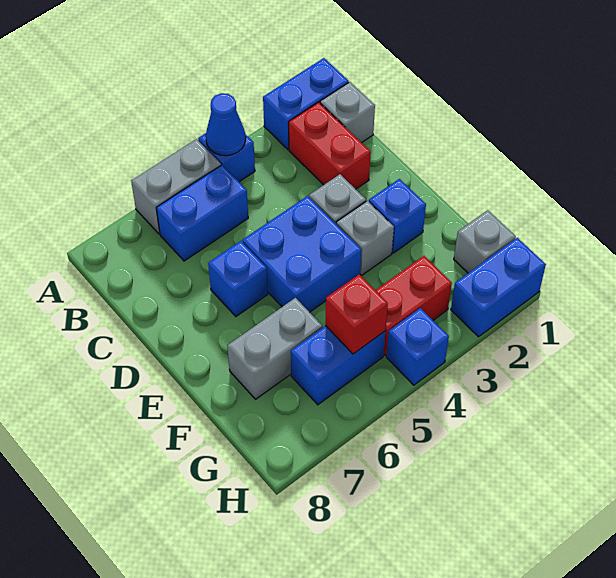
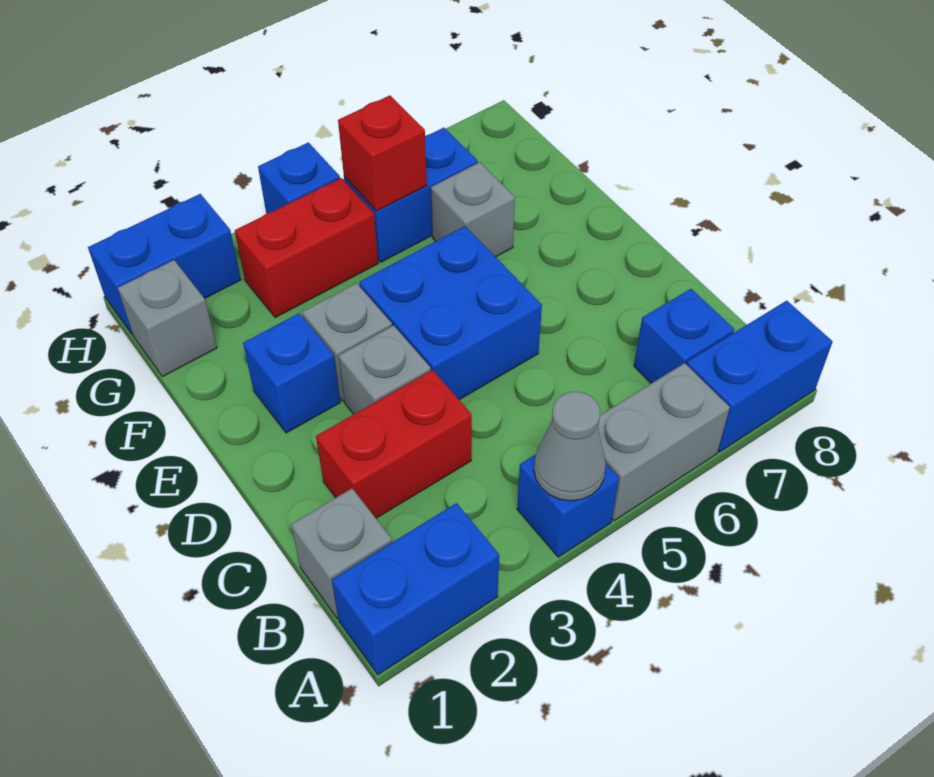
blue 1x1 cone [206,93,246,156] -> grey 1x1 cone [534,392,606,501]
red 1x2 brick [289,102,371,189] -> red 1x2 brick turned to [316,370,472,518]
blue 1x2 brick [156,165,248,261] -> blue 1x2 brick moved to [687,301,833,452]
blue 1x1 brick [208,241,268,316] -> blue 1x1 brick moved to [634,289,734,383]
grey 1x2 brick [227,298,322,399] -> grey 1x1 brick [431,162,515,257]

